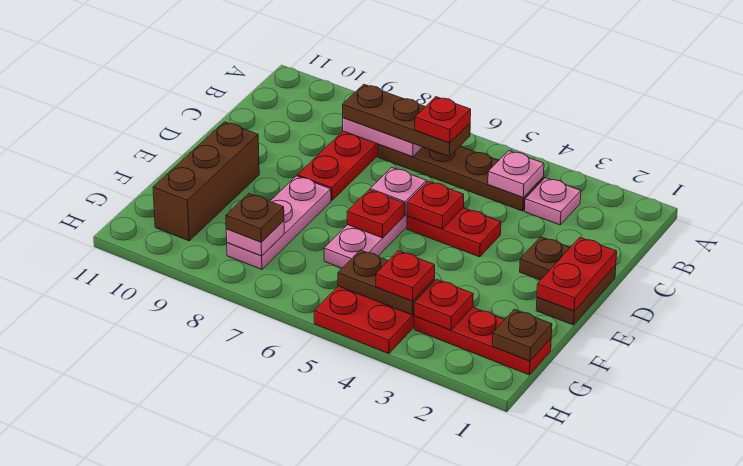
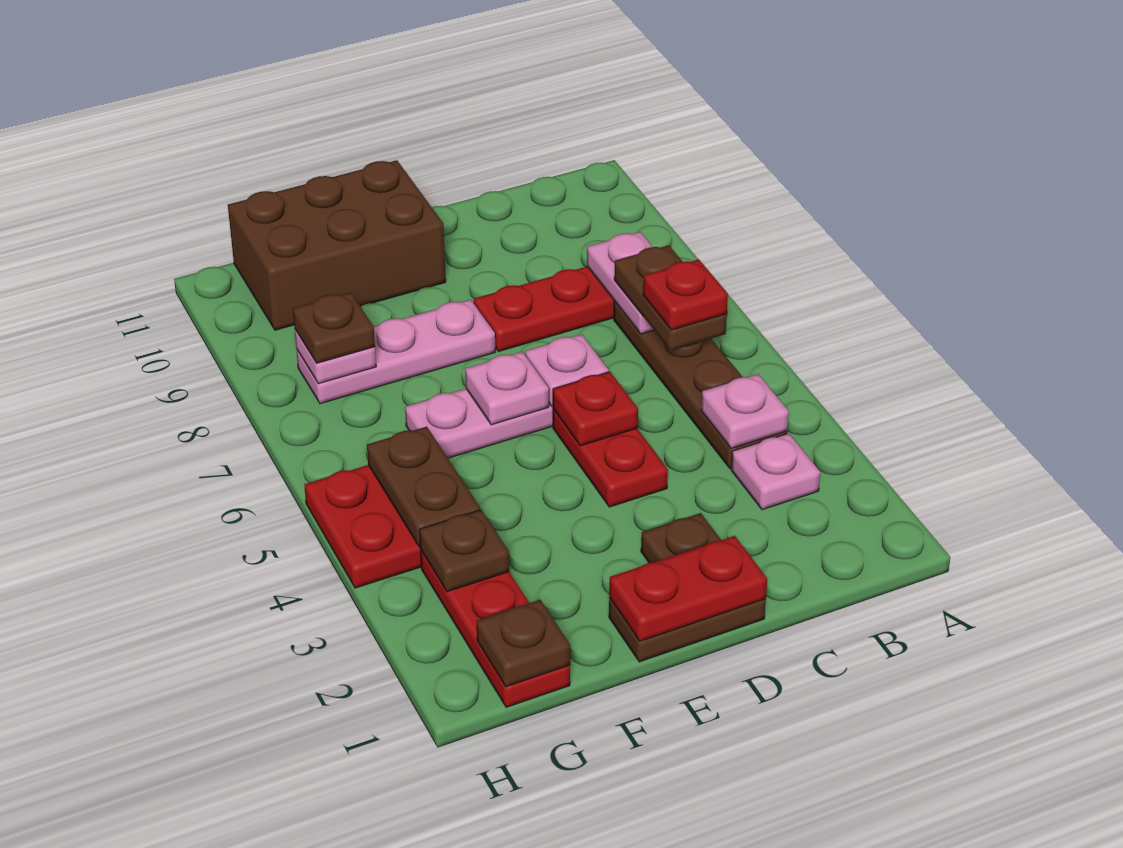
brown 1x3 plate [343,84,470,157] -> brown 1x2 plate [614,245,727,350]
red 1x1 plate [347,190,404,238] -> pink 1x1 plate [465,352,549,425]
brown 1x3 brick [153,122,259,241] -> brown 2x3 brick [228,160,446,330]
red 1x1 plate [414,279,473,330] -> brown 1x1 plate [420,510,509,592]
red 1x1 plate [376,251,435,301] -> none

